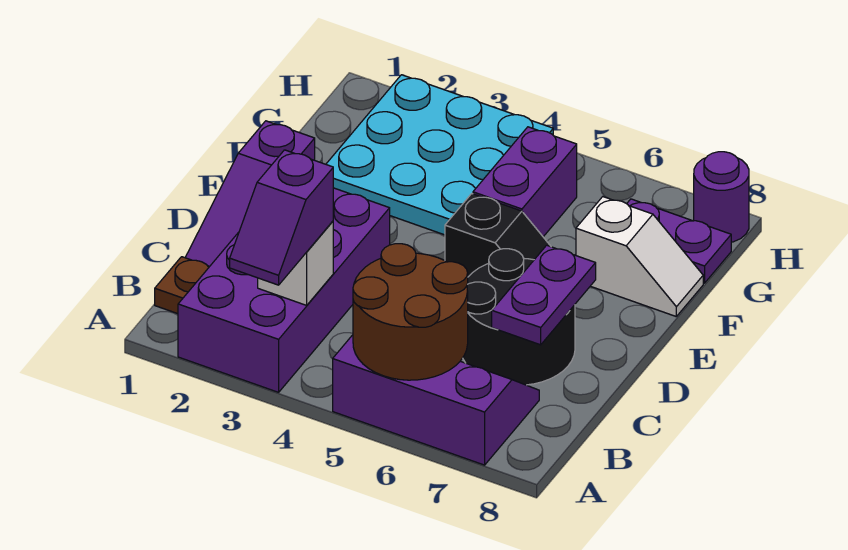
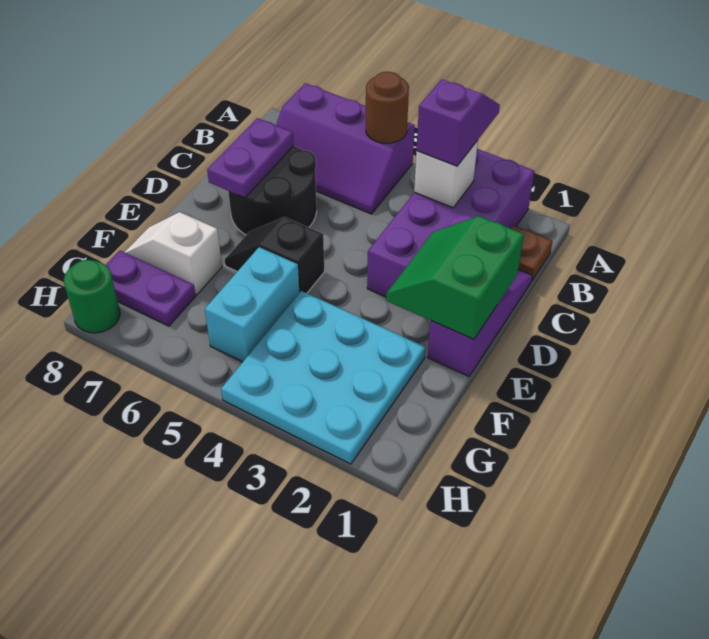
brown 2x2 round brick [353,244,468,380] -> brown 1x1 round brick [366,72,409,143]
none -> green 2x2 slope [386,216,524,339]
purple 1x2 brick [473,127,577,237] -> cyan 1x2 brick [205,247,299,362]
purple 1x1 round brick [694,152,749,242] -> green 1x1 round brick [64,260,120,333]

